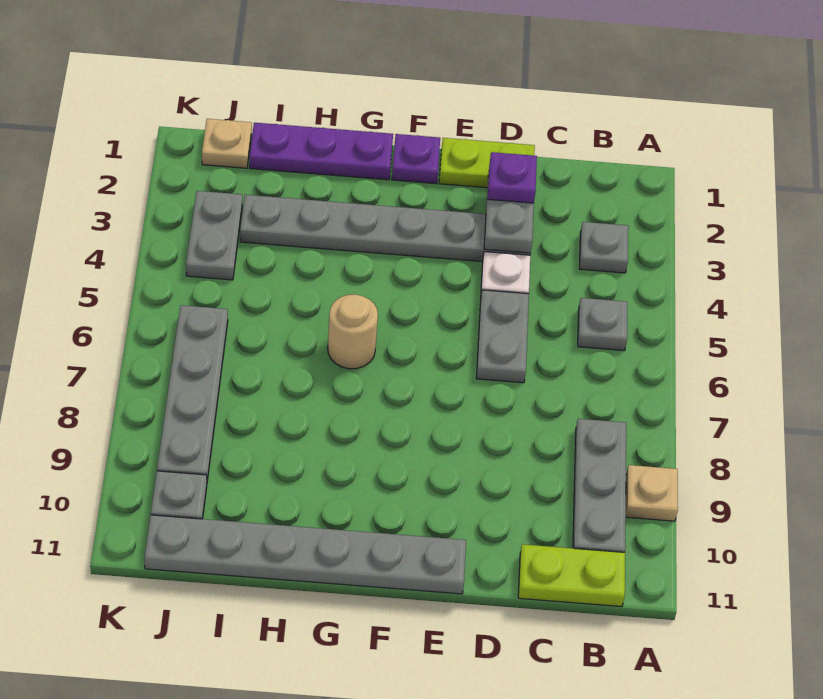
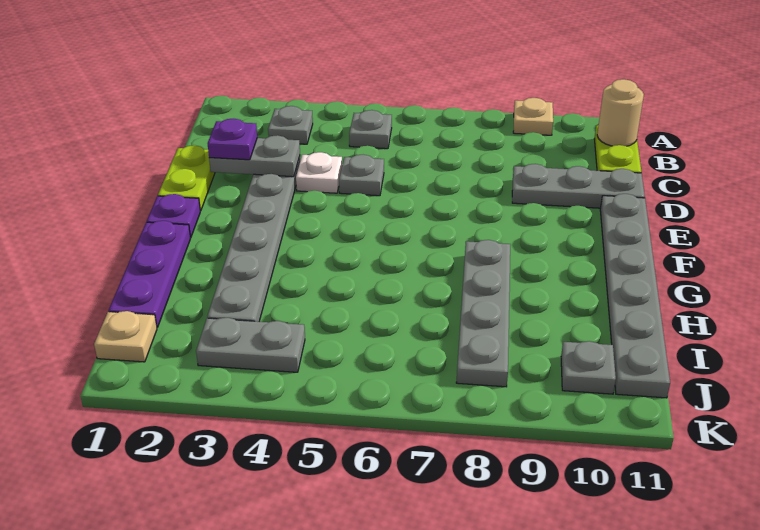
grey 1x3 plate [573,419,626,552] -> grey 1x3 plate moved to [512,164,645,208]
grey 1x2 plate [476,290,529,383] -> grey 1x1 plate [339,155,384,196]
tan 1x1 round brick [328,294,378,369] -> tan 1x1 round brick moved to [597,79,644,146]
grey 1x4 plate [157,305,228,481] -> grey 1x4 plate turned to [456,240,510,387]

